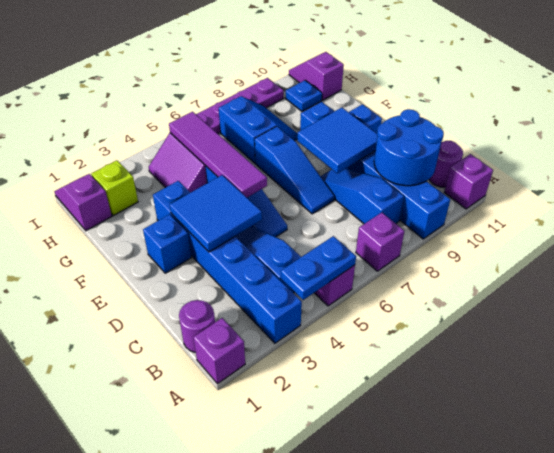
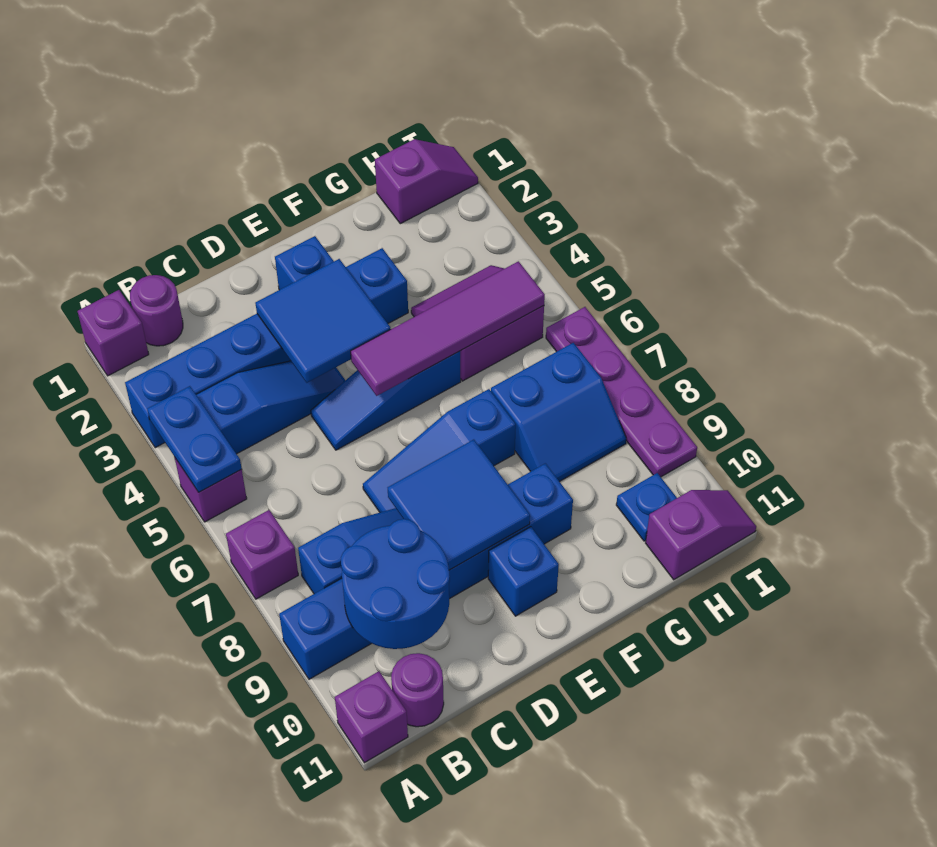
lime 1x1 brick [91,160,138,216] -> none

